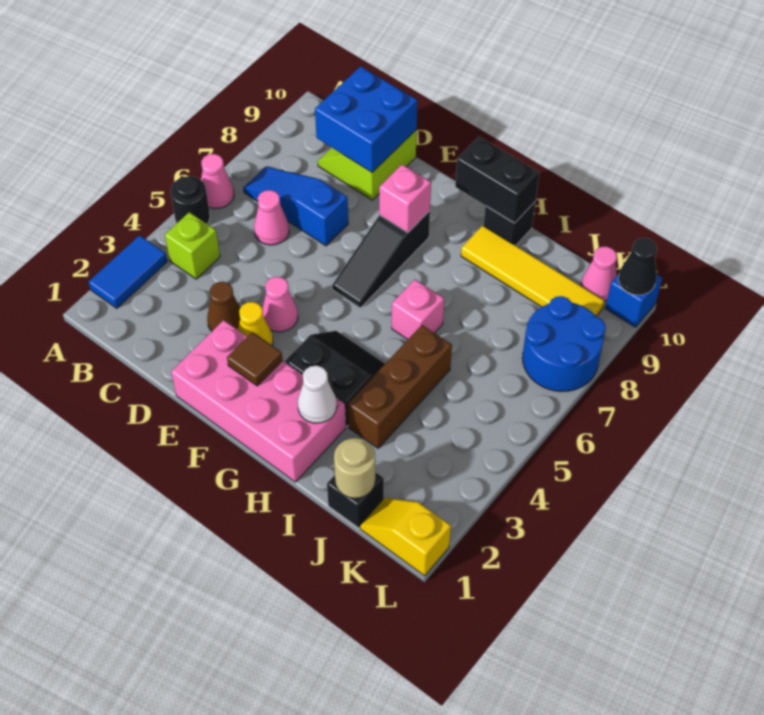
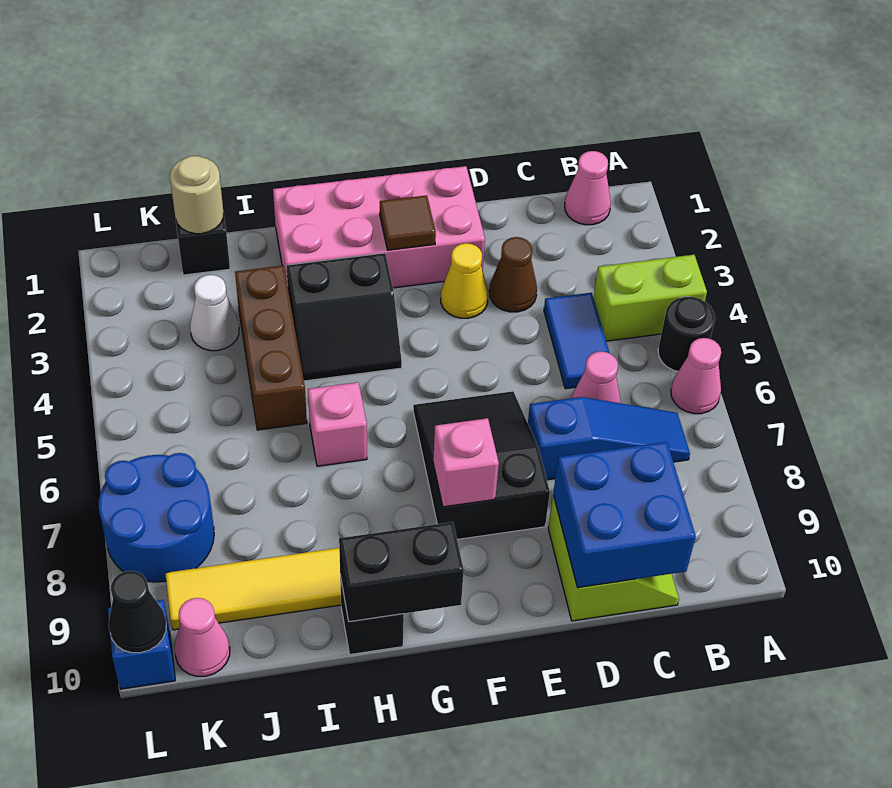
blue 1x2 tile [89,235,167,308] -> blue 1x2 tile moved to [544,293,609,389]
lime 1x1 brick [165,212,220,279] -> lime 1x2 brick [593,255,707,341]
pink 1x1 cone [262,277,298,332] -> pink 1x1 cone moved to [565,151,611,225]
black 1x3 slope [332,211,430,308] -> black 2x3 slope [413,391,550,539]
white 1x1 cone [298,366,337,423] -> white 1x1 cone moved to [190,275,239,351]
yellow 1x2 slope [360,498,451,576] -> none

